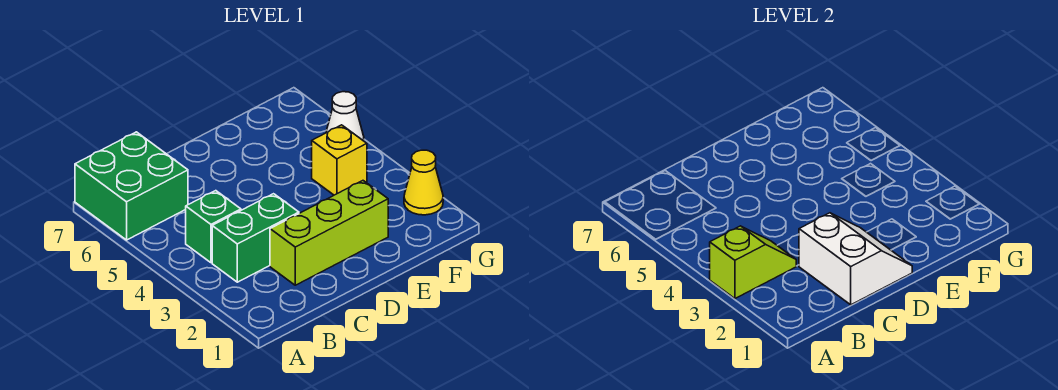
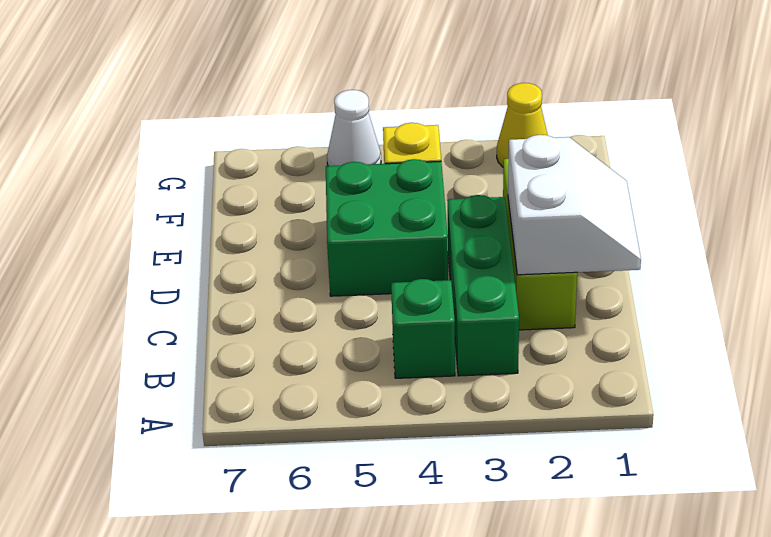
lime 1x2 slope [710,226,796,299] -> none
green 2x2 brick [75,132,188,240] -> green 2x2 brick moved to [326,159,448,296]
green 1x2 brick [212,194,299,282] -> green 1x3 brick [447,195,519,376]
white 2x2 slope [799,213,912,305] -> white 2x2 slope turned to [508,135,641,275]

